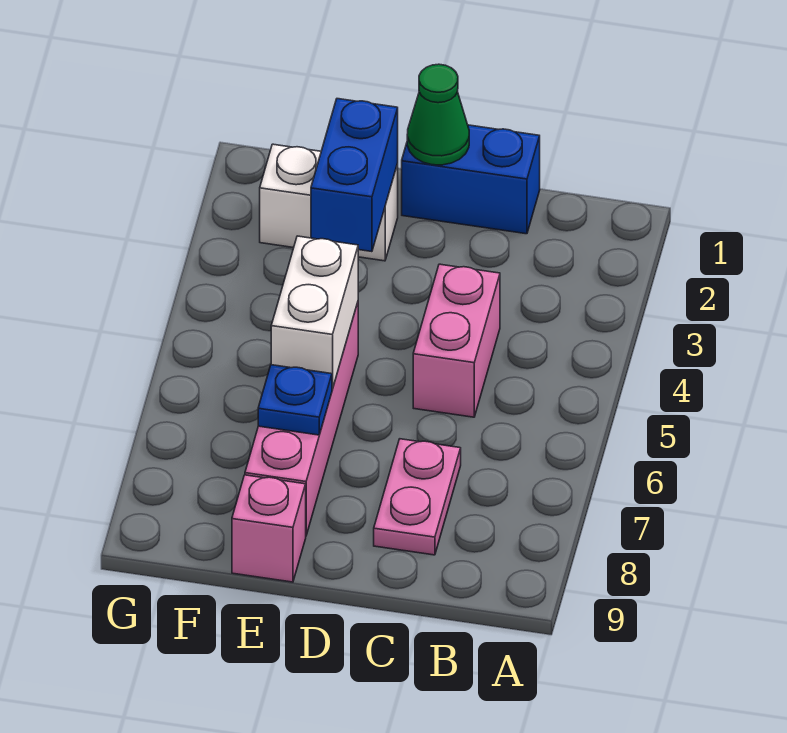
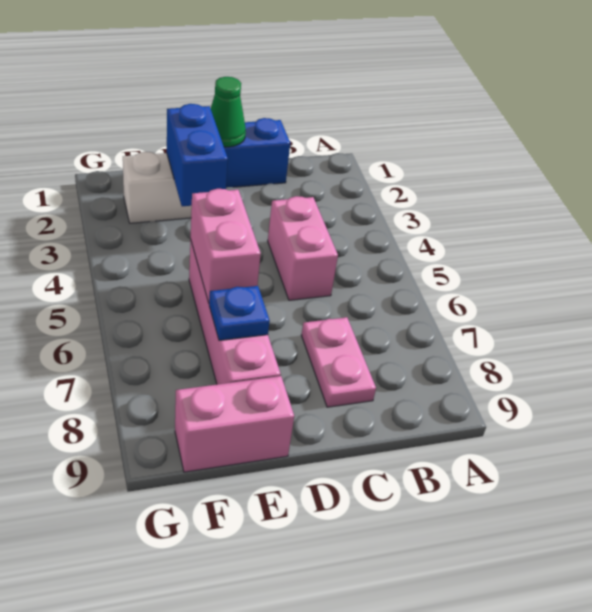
white 1x2 brick [271,236,358,389] -> pink 1x2 brick [191,189,261,303]
pink 1x1 brick [232,475,306,582] -> pink 1x2 brick [175,376,294,472]

